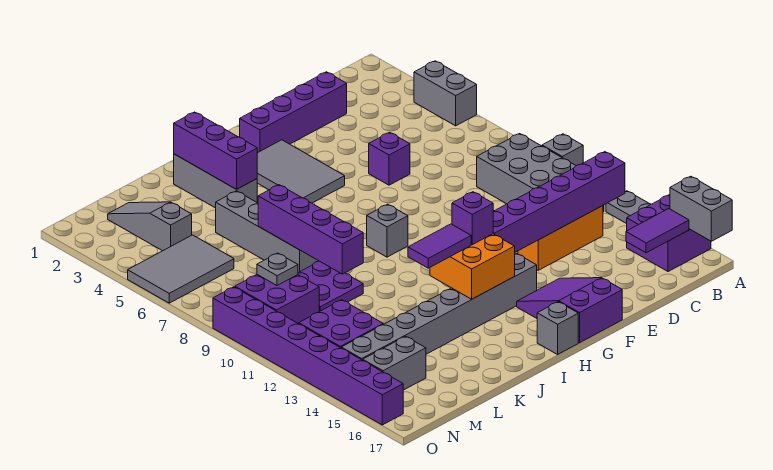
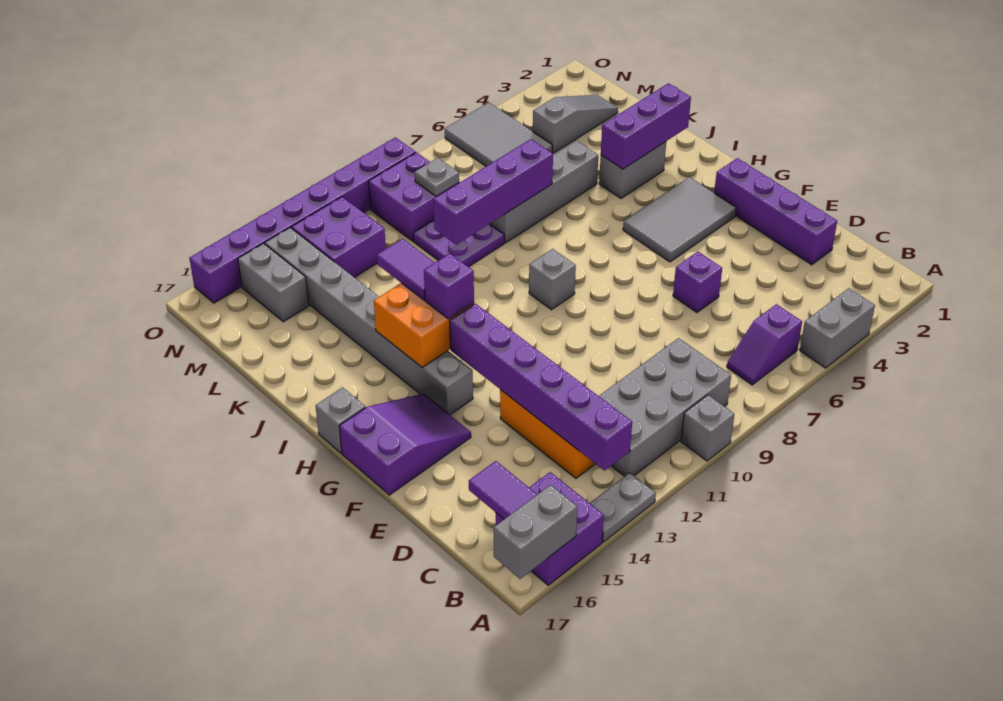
none -> purple 1x2 slope [727,304,802,385]
grey 1x3 brick [174,154,257,208] -> grey 1x2 brick [599,142,666,198]

